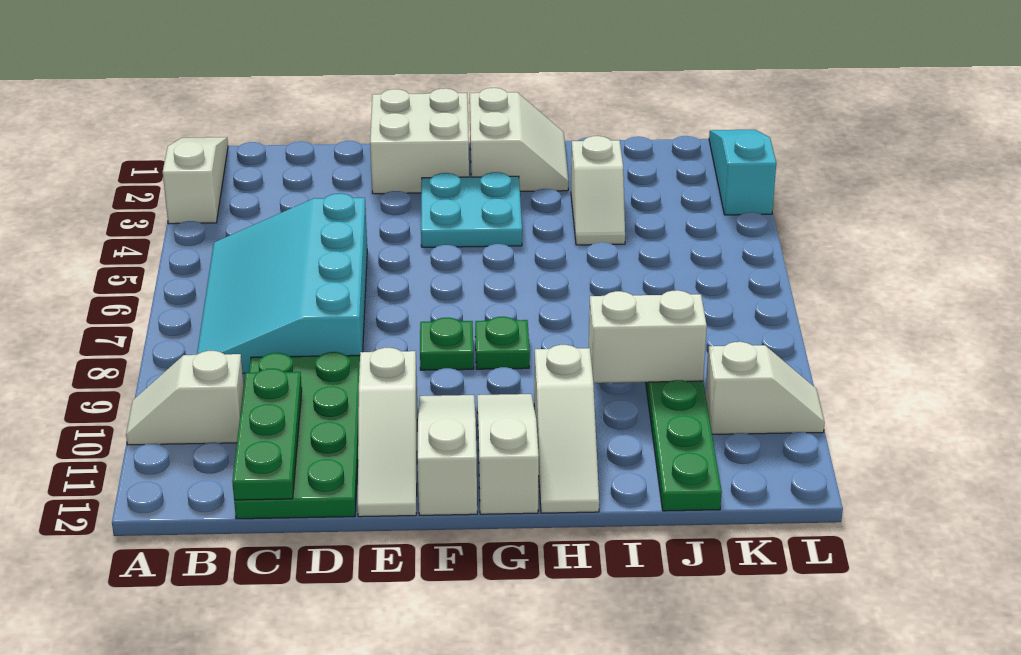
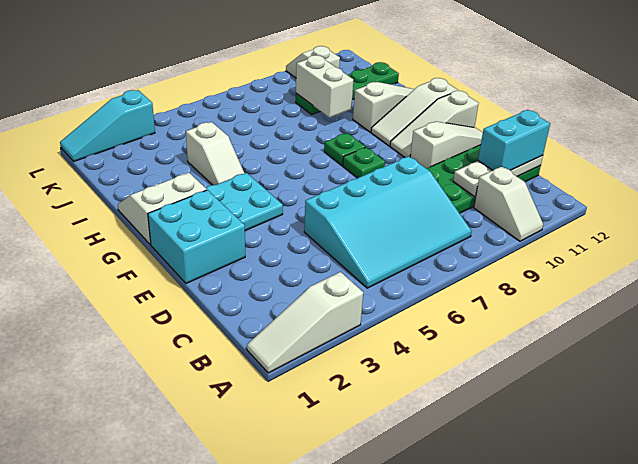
green 1x3 plate [232,369,302,500] -> white 1x3 plate [453,155,543,197]
none -> cyan 1x2 brick [478,110,550,170]
white 2x2 brick [370,88,469,194] -> cyan 2x2 brick [148,190,245,283]
white 1x2 slope [571,136,625,245] -> white 1x2 slope turned to [186,122,245,185]

